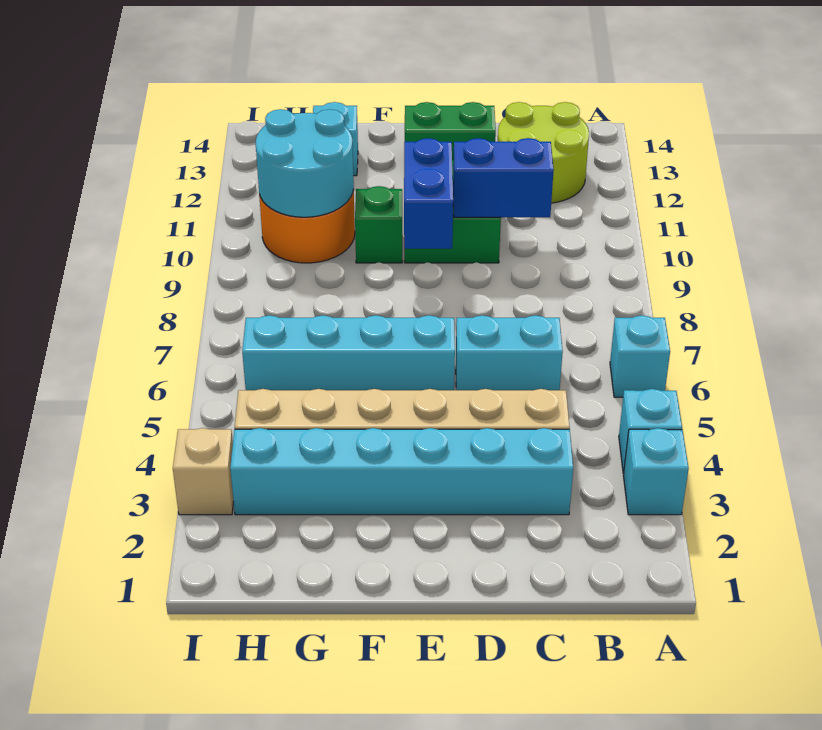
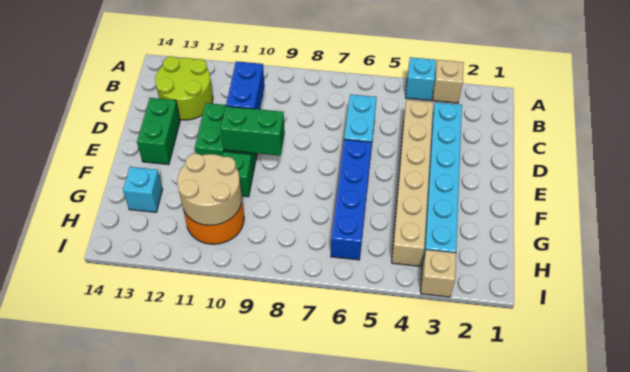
cyan 1x1 brick [623,428,689,515] -> tan 1x1 brick [433,60,464,103]
cyan 1x1 brick [610,315,670,397] -> none
cyan 1x4 brick [242,315,455,390] -> blue 1x4 brick [331,139,372,260]
blue 1x2 brick [404,138,453,249] -> green 1x2 brick [221,106,285,156]
cyan 2x2 round brick [256,109,354,217] -> tan 2x2 round brick [177,153,242,225]

